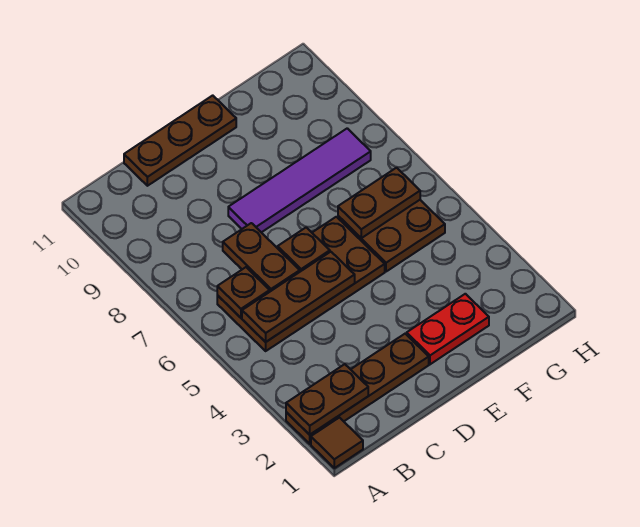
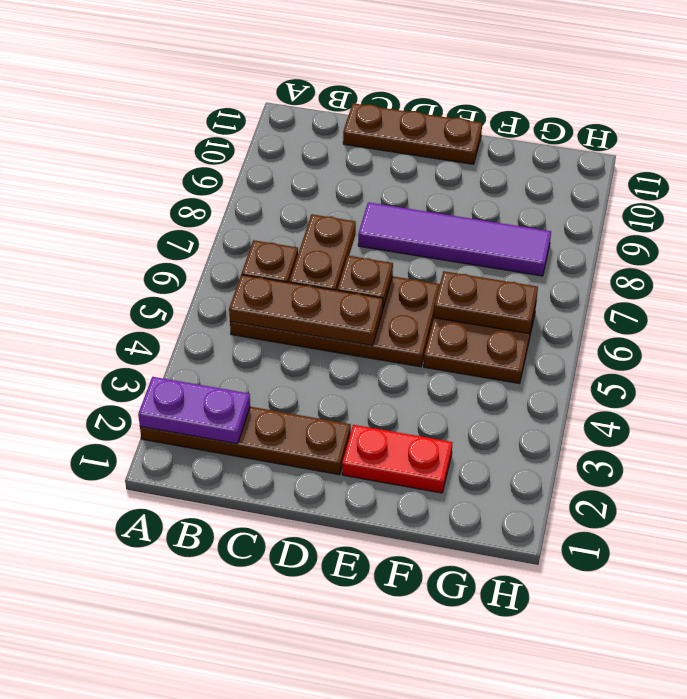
brown 1x1 tile [311,418,363,468] -> none
brown 1x2 plate [286,364,368,435] -> purple 1x2 plate [138,377,250,444]

